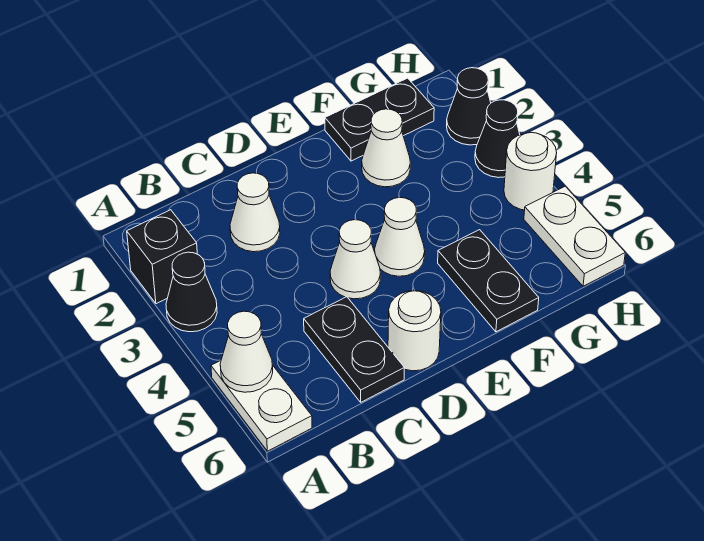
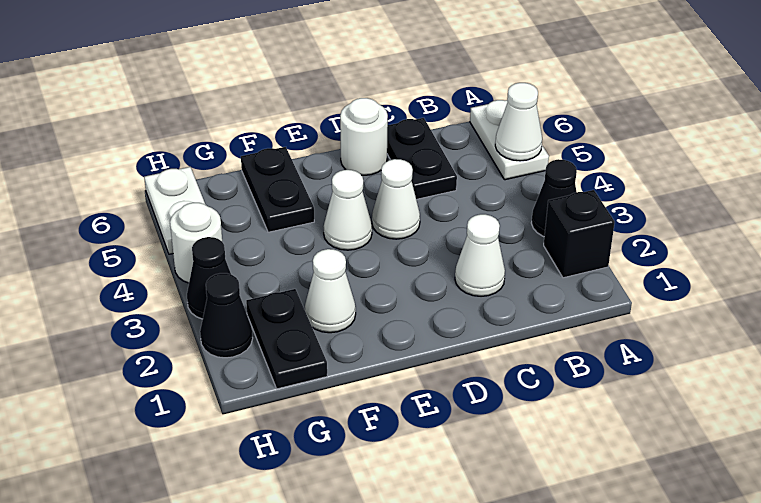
black 1x2 plate [325,78,434,161] -> black 1x2 plate turned to [246,289,327,389]

